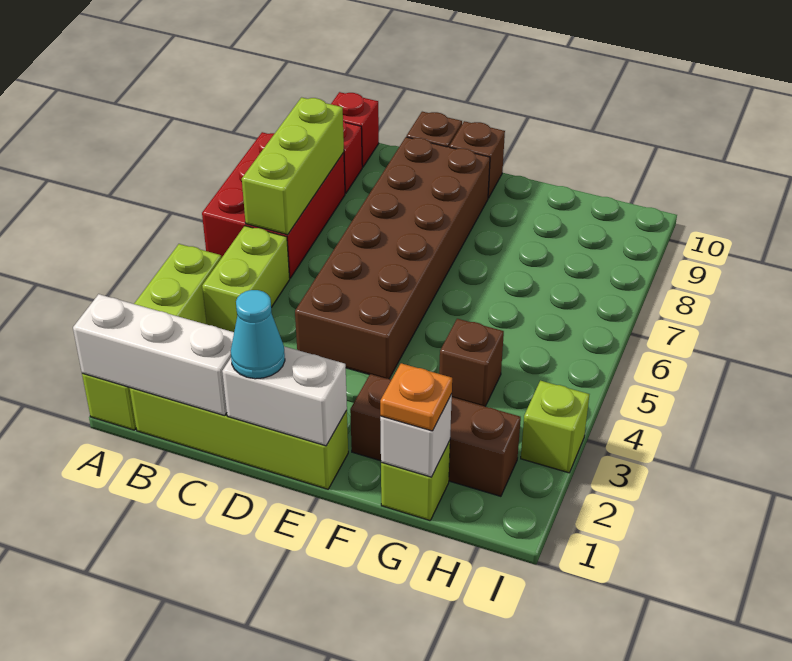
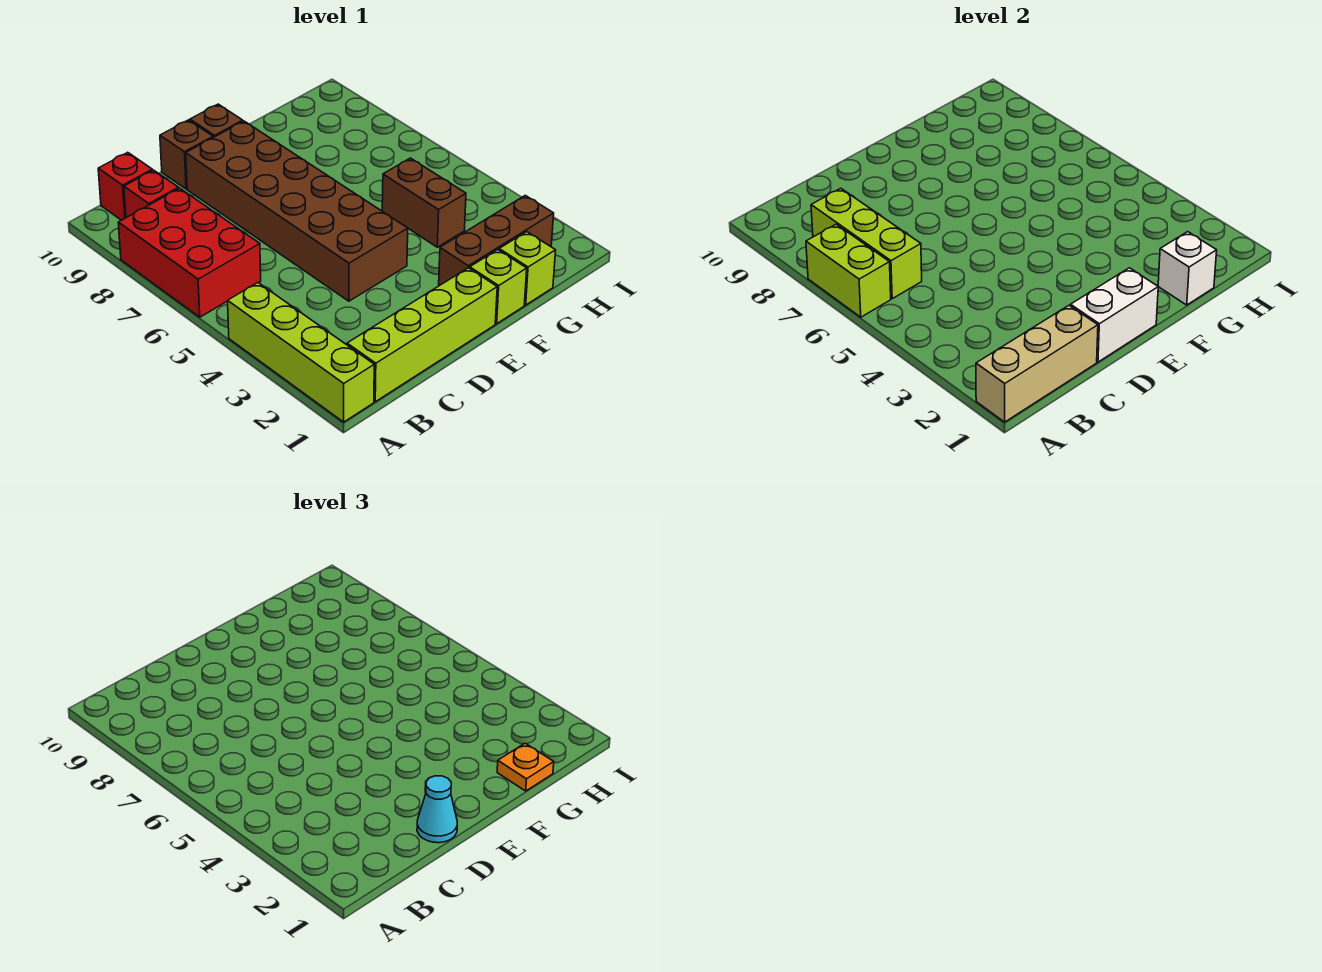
white 1x3 brick [73,294,234,416] -> tan 1x3 brick [976,305,1098,422]
lime 1x2 brick [202,226,290,332] -> lime 1x2 brick moved to [806,224,891,317]
brown 1x1 brick [439,319,504,406] -> brown 1x2 brick [382,158,466,247]
lime 1x1 brick [521,381,589,473] -> lime 1x1 brick moved to [470,250,527,324]

